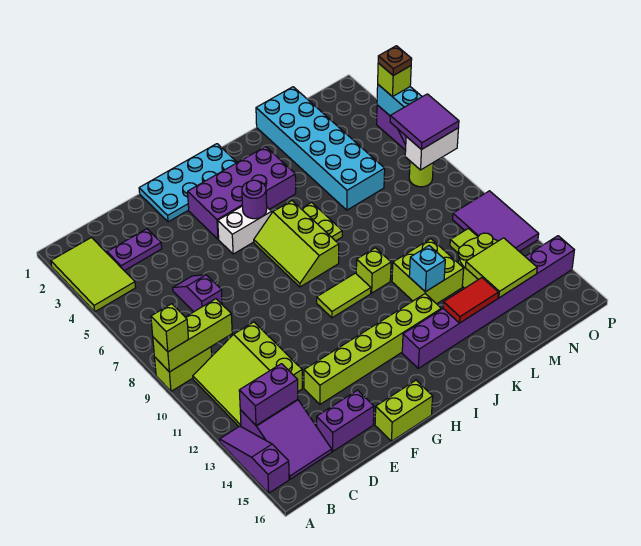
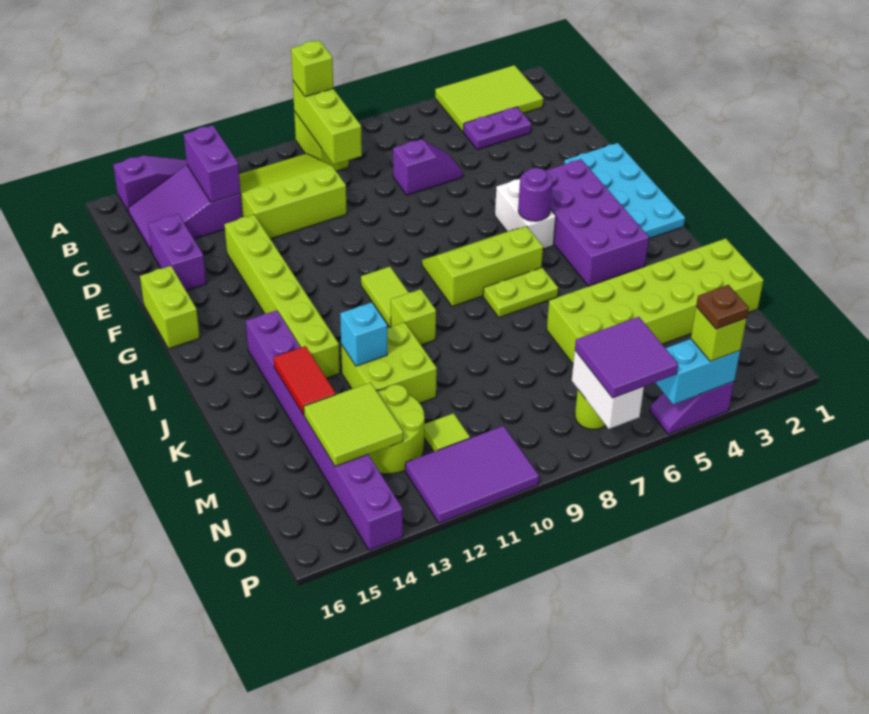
purple 1x2 plate [107,229,162,271] -> purple 1x2 plate turned to [463,107,531,150]
cyan 2x6 brick [256,87,385,210] -> lime 2x6 brick [547,238,763,363]

